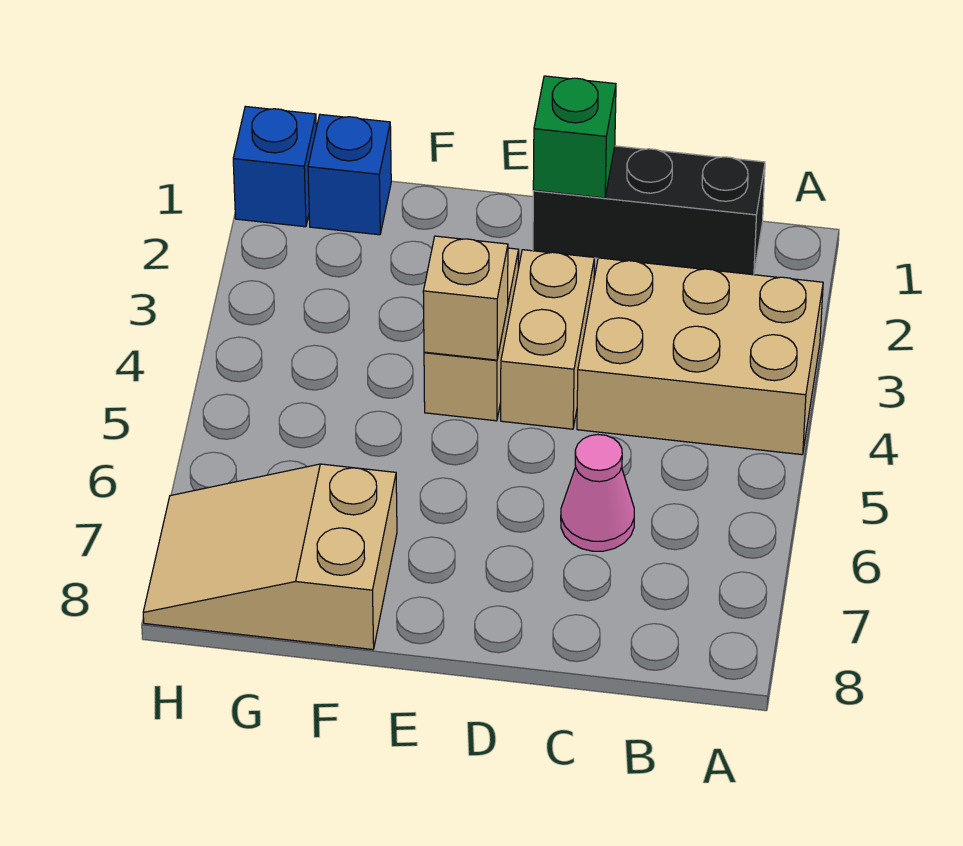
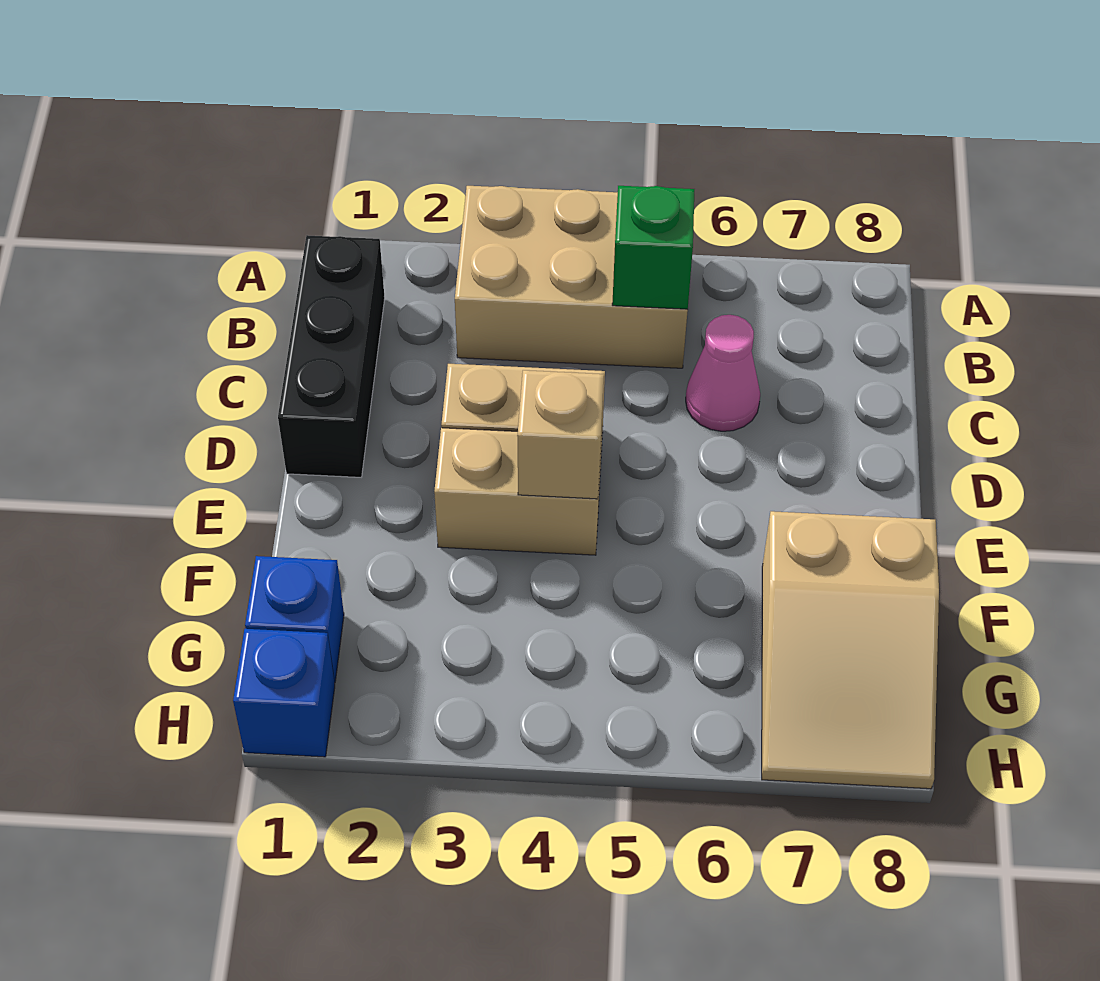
tan 2x3 brick [577,258,823,455] -> tan 2x3 brick turned to [455,186,688,368]
green 1x1 brick [533,76,616,198] -> green 1x1 brick moved to [612,186,694,309]

